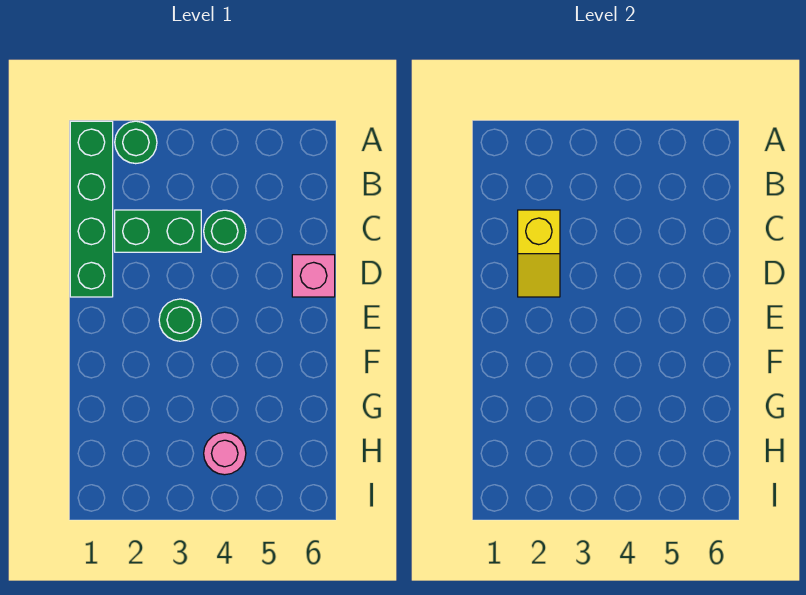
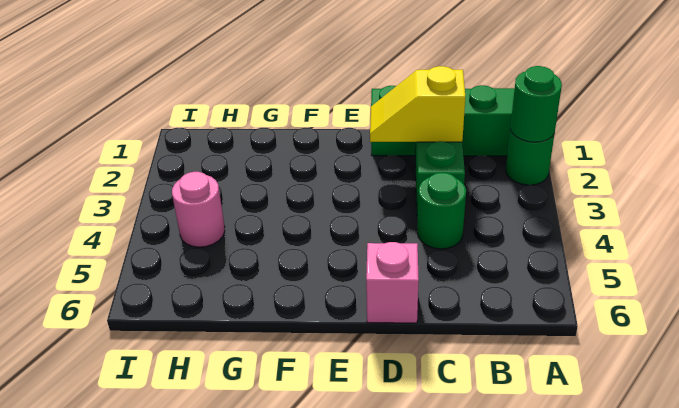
green 1x1 round brick [159,299,201,341] -> green 1x1 round brick moved to [510,66,562,142]

